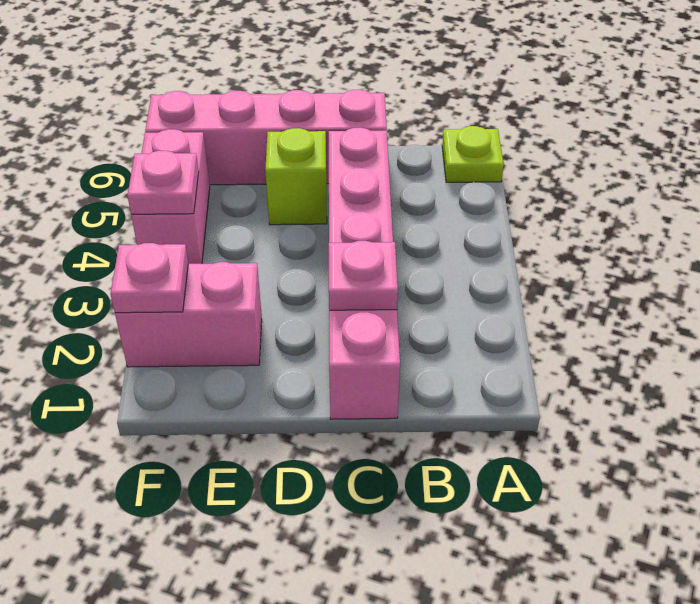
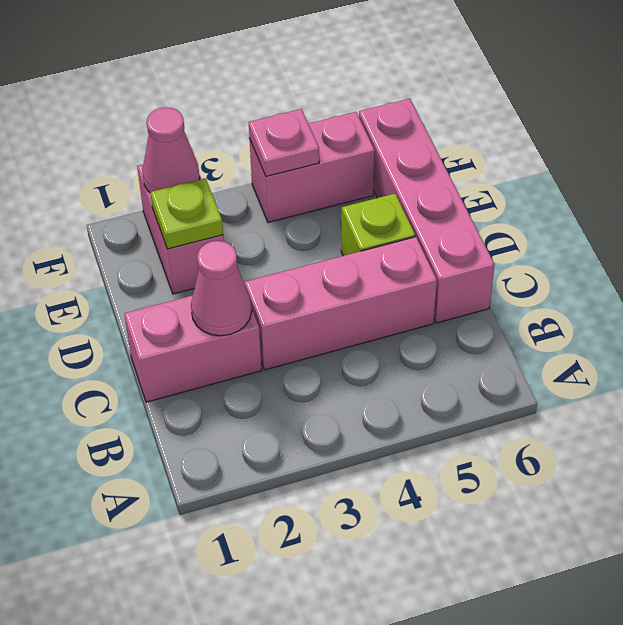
lime 1x1 plate [442,126,504,182] -> lime 1x1 plate moved to [150,178,223,249]
pink 1x1 plate [329,241,398,310] -> pink 1x1 cone [191,241,252,336]
pink 1x1 plate [110,243,188,313] -> pink 1x1 cone [142,107,200,192]

